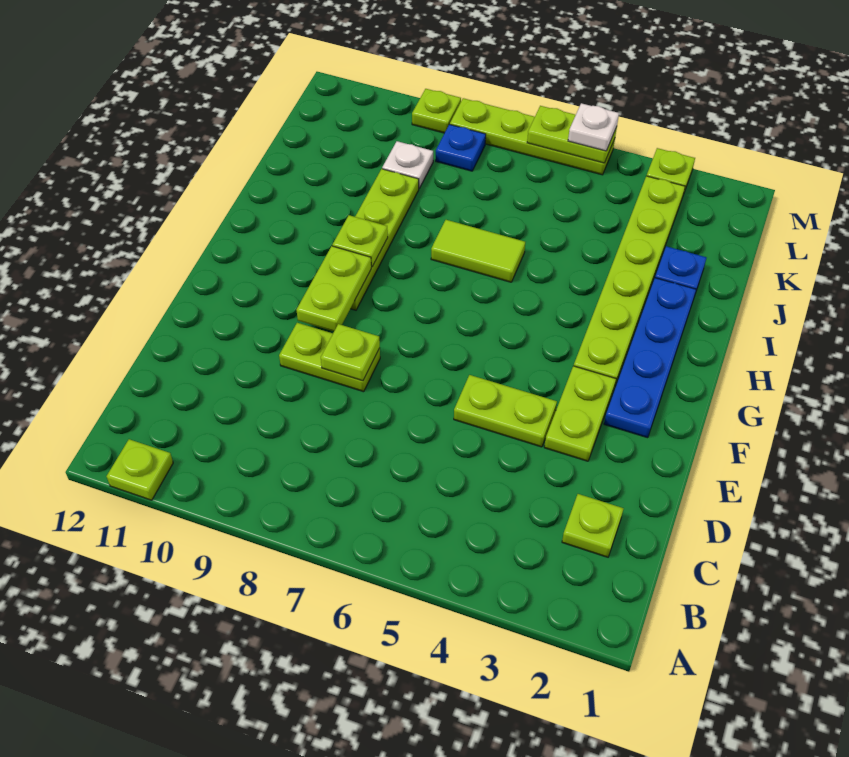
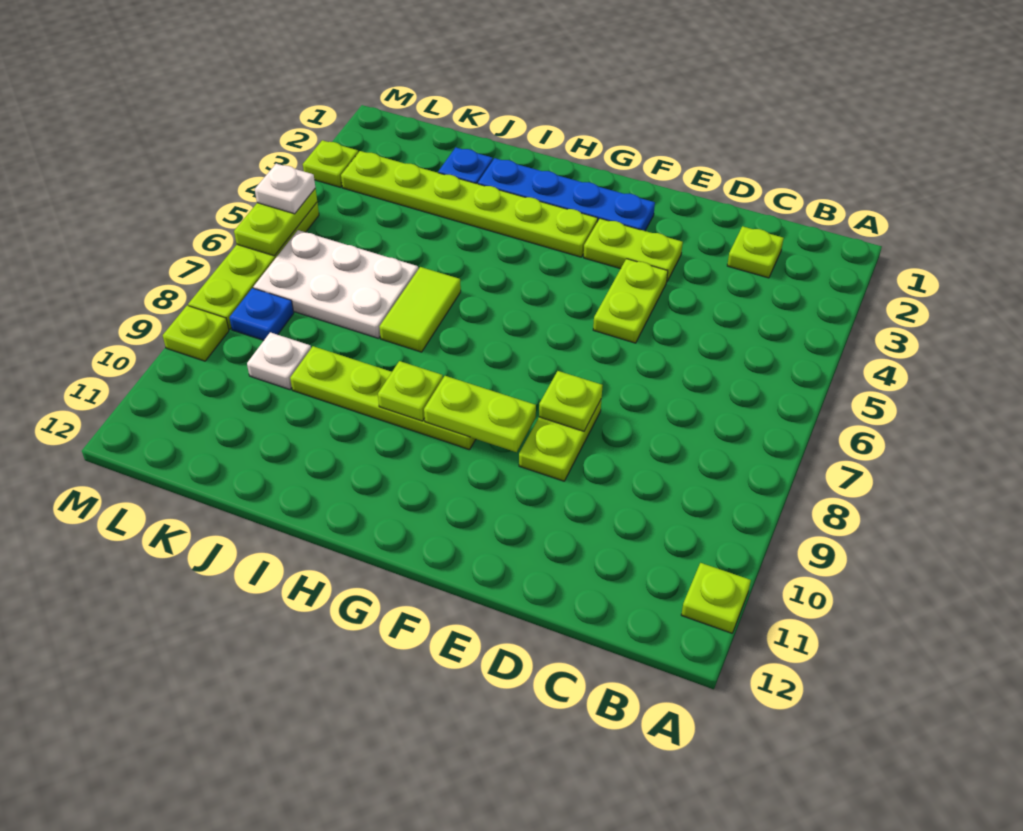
none -> white 2x3 plate [254,230,418,338]

